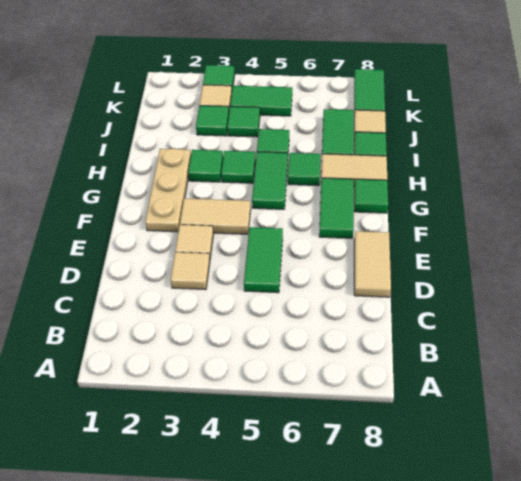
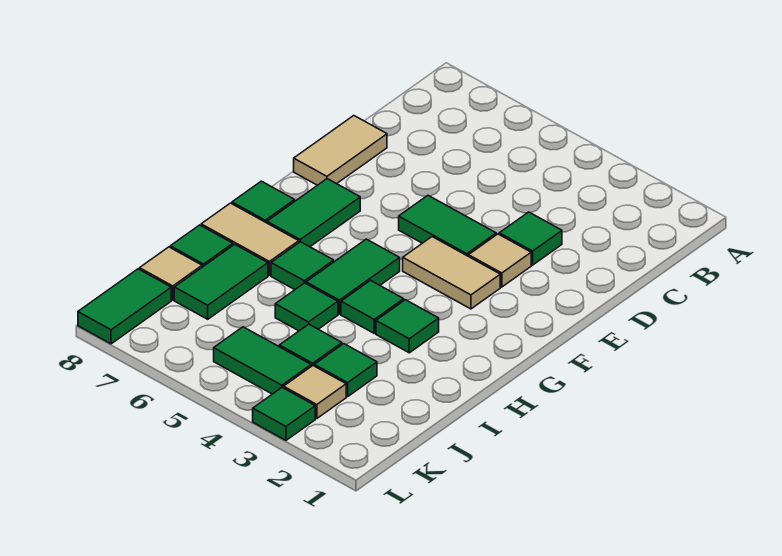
tan 1x1 tile [170,252,210,290] -> green 1x1 tile [499,212,562,265]
green 1x2 tile [244,227,283,293] -> green 1x2 tile turned to [399,196,496,256]
tan 1x3 plate [145,148,191,232] -> none

